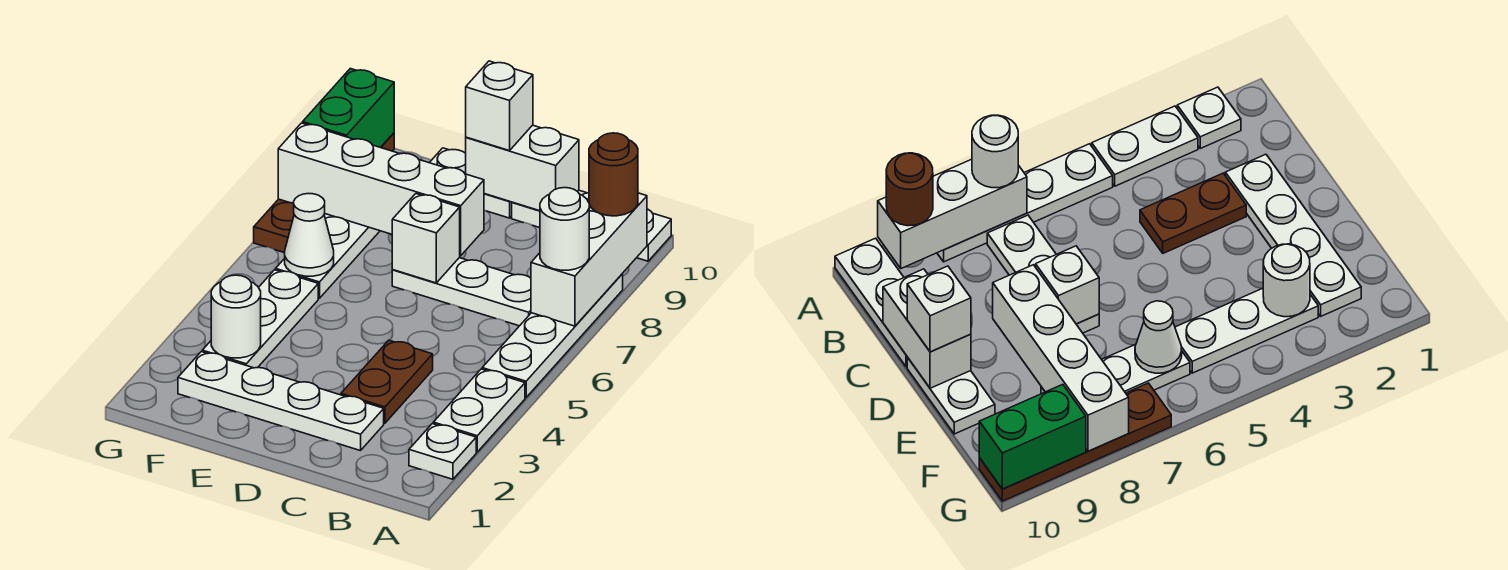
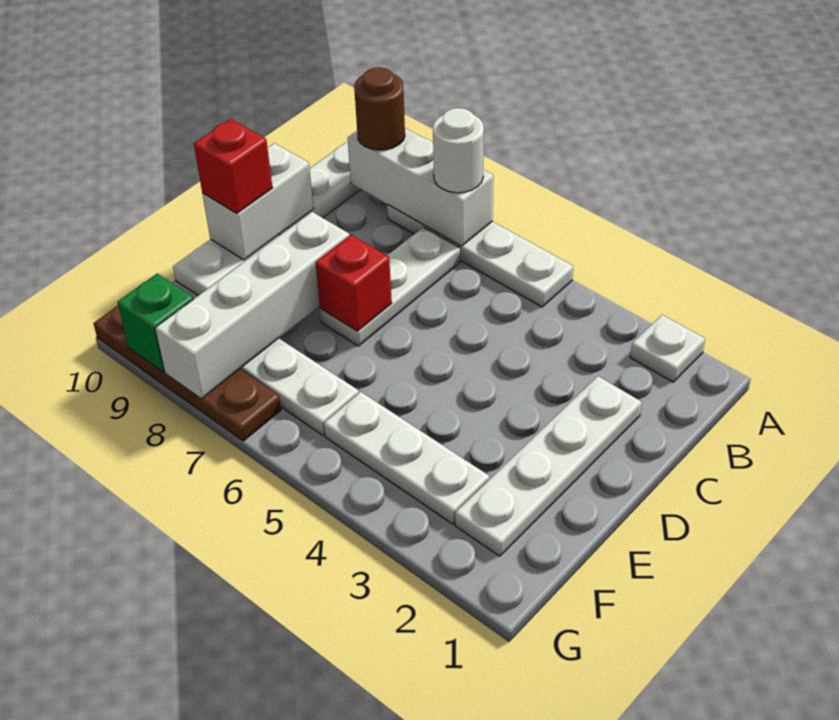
white 1x2 plate [433,369,525,452] -> none
brown 1x2 plate [341,340,433,423] -> none
white 1x1 brick [392,194,460,283] -> red 1x1 brick [315,235,392,331]
white 1x1 brick [466,61,533,151] -> red 1x1 brick [194,119,273,213]
white 1x1 round brick [211,275,261,358] -> none
white 1x1 cone [285,193,334,276] -> none
green 1x2 brick [303,69,394,148] -> green 1x1 brick [117,273,193,372]

